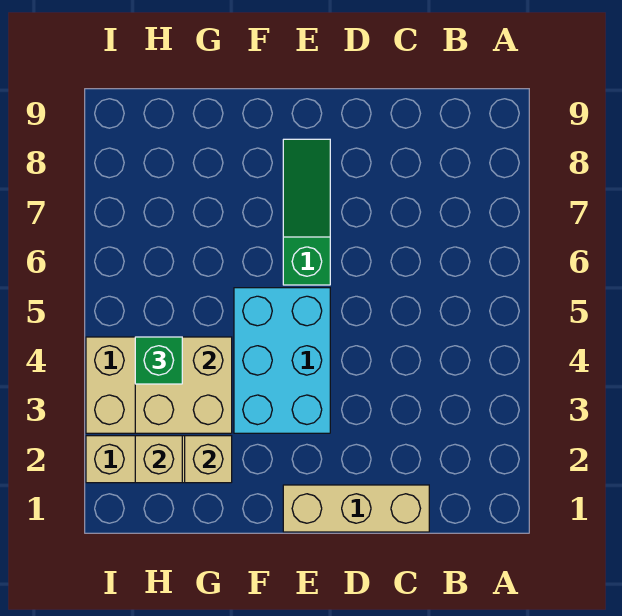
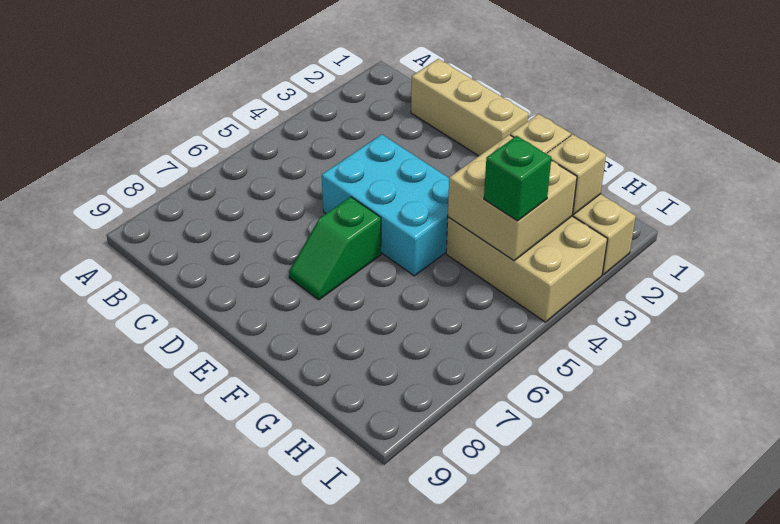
cyan 2x3 brick [234,288,330,433] -> cyan 2x3 brick turned to [322,134,449,276]
green 1x3 slope [283,139,330,285] -> green 1x2 slope [289,197,381,300]

